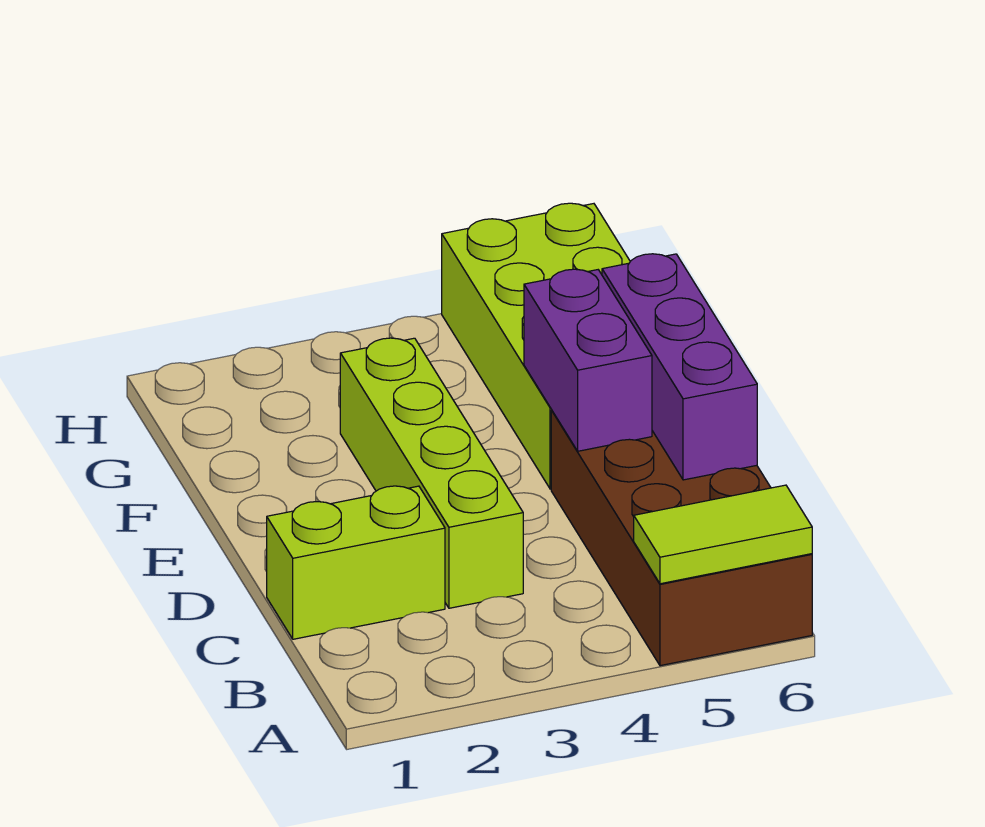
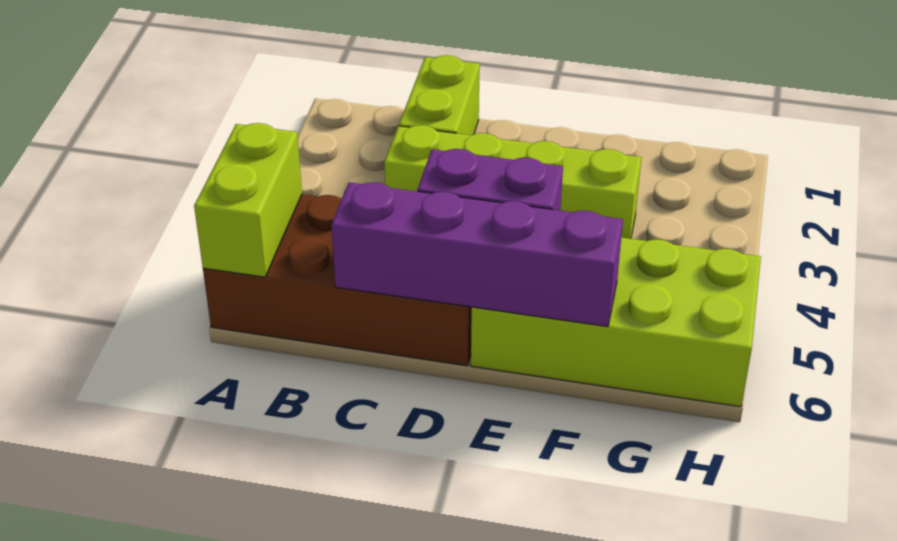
lime 1x2 tile [634,485,812,584] -> lime 1x2 brick [194,123,302,277]
purple 1x3 brick [602,254,757,480] -> purple 1x4 brick [331,182,623,327]

